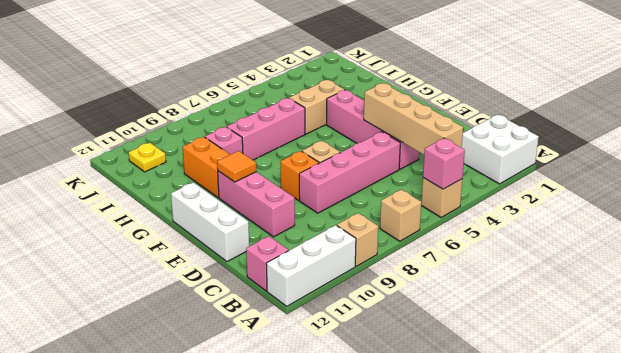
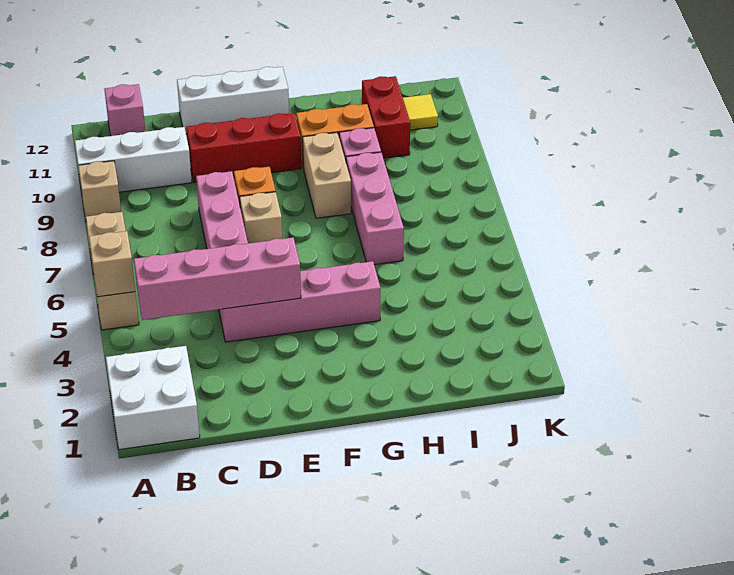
pink 1x1 brick [423,138,465,189] -> tan 1x1 brick [89,231,135,297]
white 1x3 brick [266,225,356,306] -> white 1x3 brick turned to [75,127,192,192]
tan 1x4 brick [364,83,463,155] -> pink 1x4 brick [134,238,301,320]
pink 1x3 brick [218,171,295,237] -> red 1x3 brick [186,113,301,183]
orange 1x1 tile [217,151,256,182] -> none
tan 1x2 brick [290,80,345,134] -> tan 1x2 brick moved to [303,133,351,218]
none -> red 1x2 brick [362,76,410,158]
yellow 1x1 plate [129,143,166,172] -> yellow 1x1 tile [403,94,438,130]

